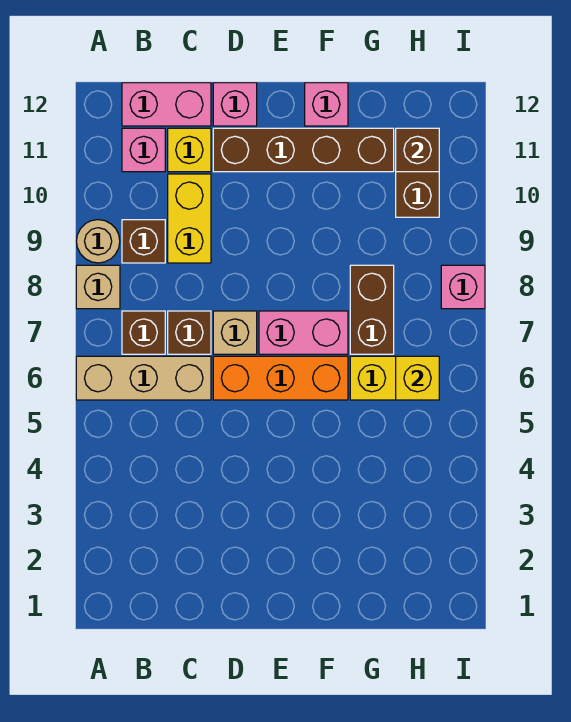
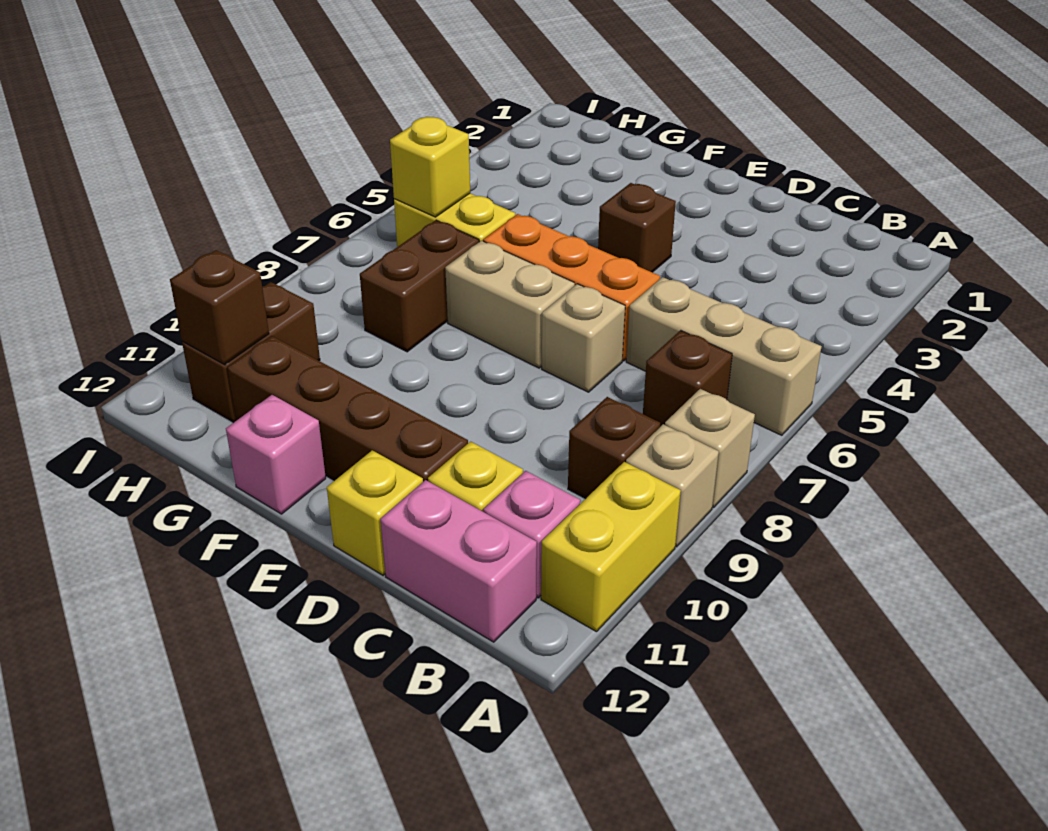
tan 1x1 round brick [76,220,120,263] -> tan 1x1 brick [626,424,719,547]
brown 1x1 brick [168,311,211,354] -> brown 1x1 brick moved to [598,183,676,272]
yellow 1x2 brick [168,174,211,263] -> yellow 1x2 brick moved to [541,462,681,632]
pink 1x1 brick [213,83,257,126] -> yellow 1x1 brick [327,450,423,575]
pink 1x2 brick [259,311,348,354] -> tan 1x2 brick [445,241,575,368]
pink 1x1 brick [441,265,485,309] -> none

